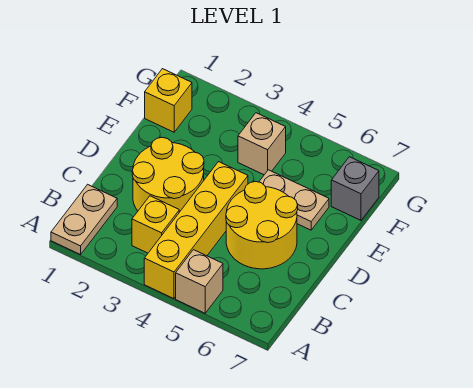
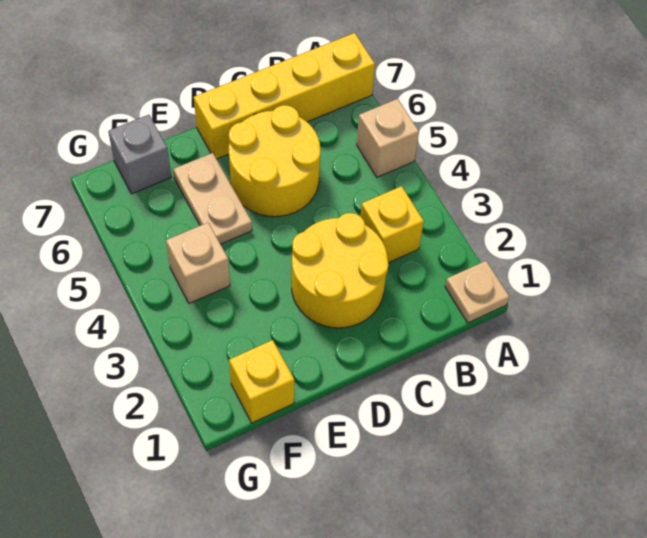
tan 1x2 plate [51,184,117,255] -> tan 1x1 plate [445,261,509,323]
yellow 1x4 brick [144,162,248,299] -> yellow 1x4 brick moved to [194,33,375,159]

